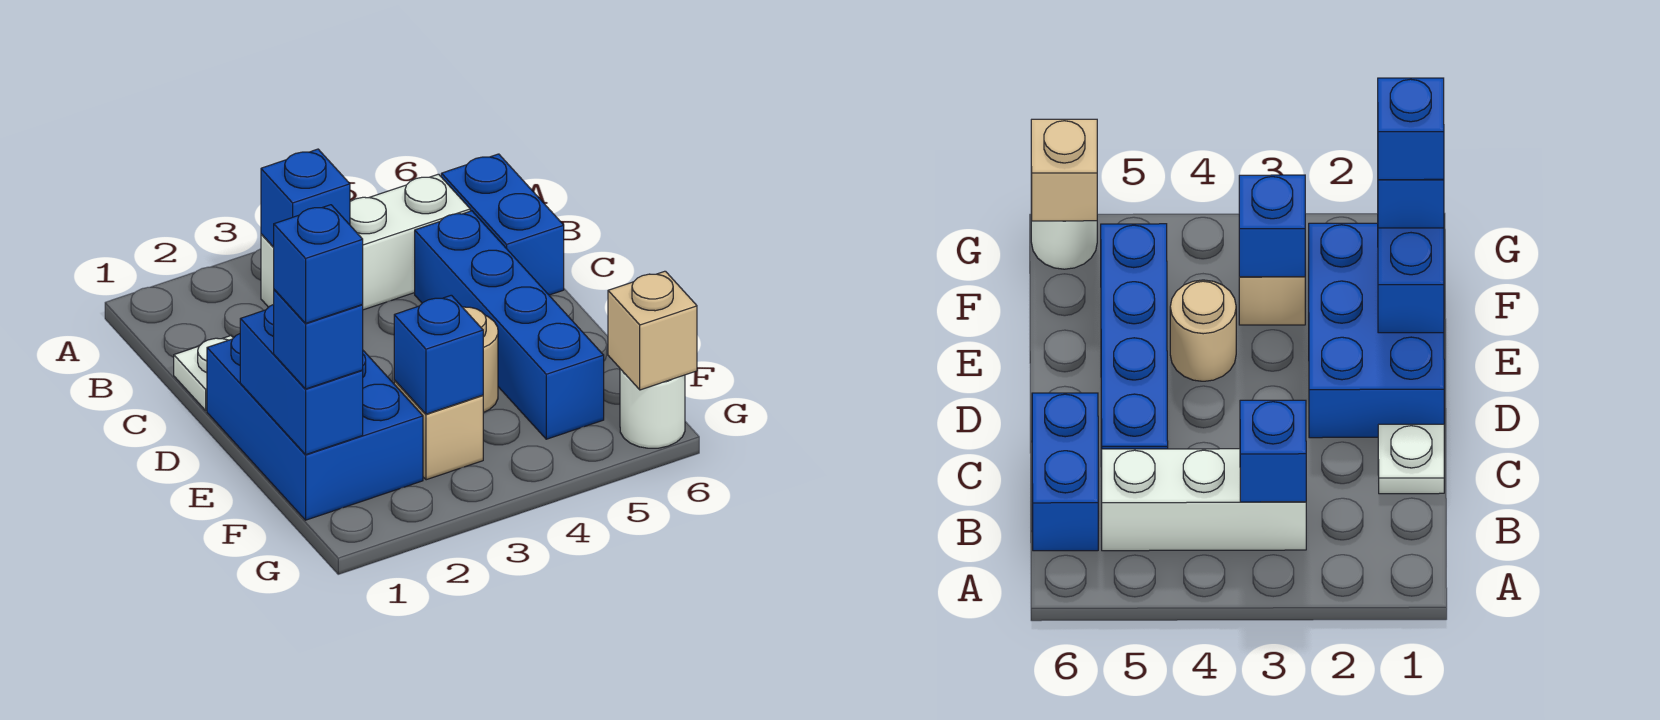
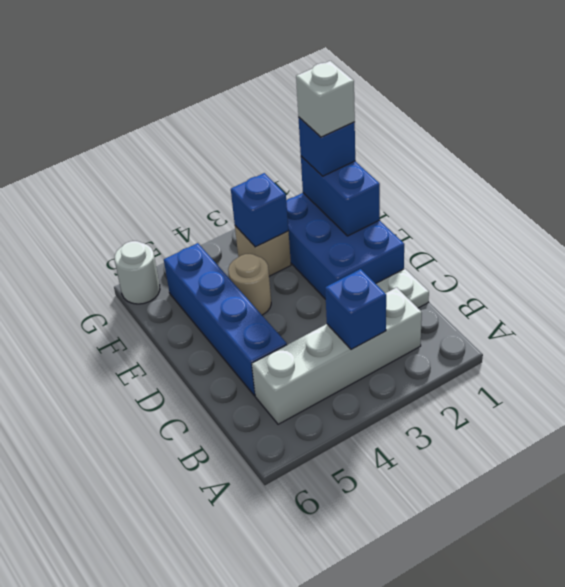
white 1x3 brick [261,174,470,310] -> white 1x4 brick [252,287,422,424]
blue 1x2 brick [441,154,564,295] -> none
blue 1x1 brick [274,205,363,323] -> white 1x1 brick [296,61,355,137]
tan 1x1 brick [608,271,697,390] -> none

